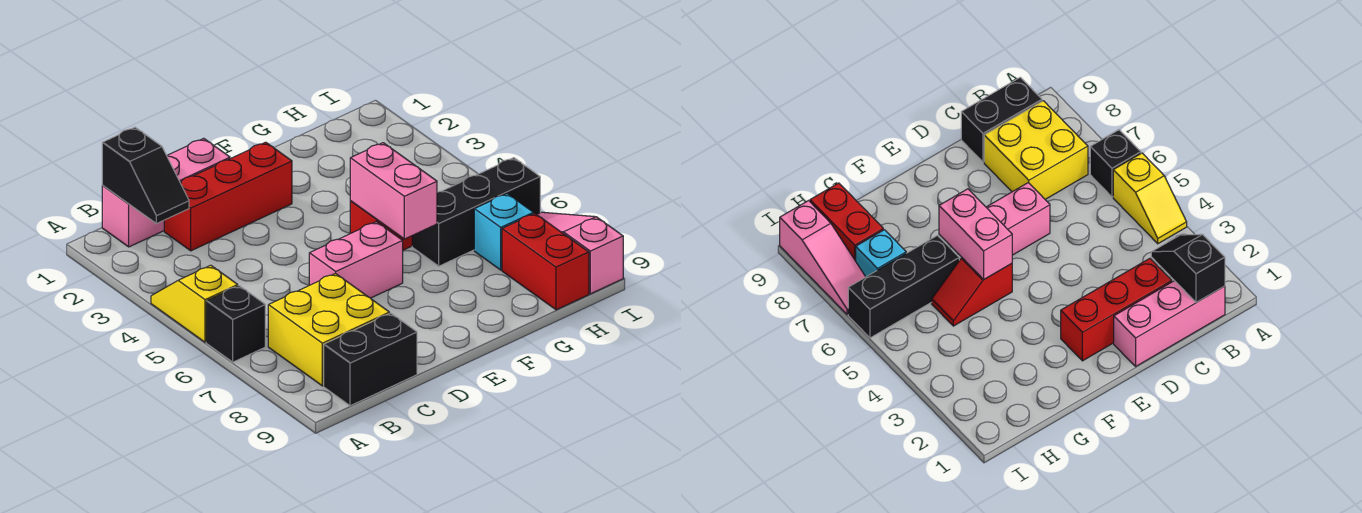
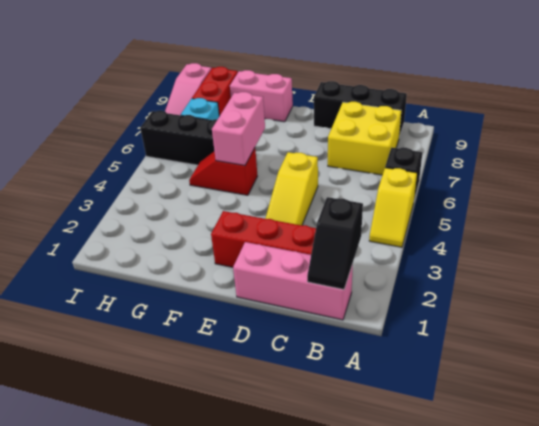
black 1x2 slope [102,127,189,224] -> black 1x2 slope turned to [307,197,363,290]
black 1x2 brick [324,313,417,406] -> black 1x3 brick [314,81,407,137]
none -> yellow 1x3 slope [265,152,318,225]
pink 1x2 brick [309,222,403,298] -> pink 1x2 brick moved to [230,70,293,122]

